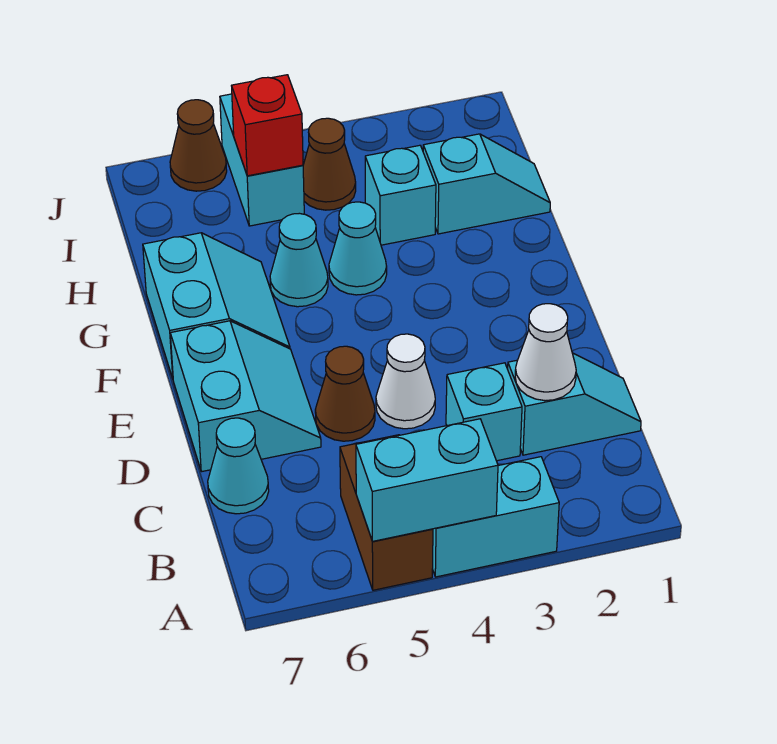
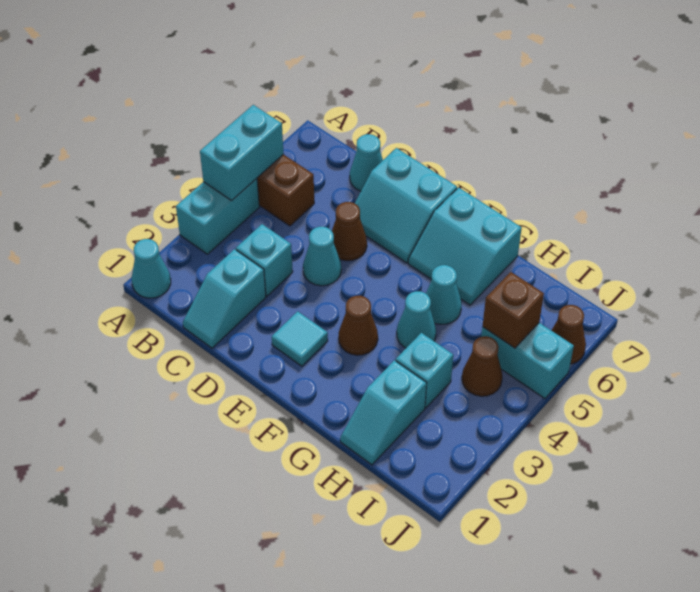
none -> cyan 1x1 cone [132,239,171,298]
white 1x1 cone [515,304,576,401] -> none
white 1x1 cone [376,334,435,429] -> cyan 1x1 cone [303,227,341,286]
none -> cyan 1x1 tile [272,311,328,366]
none -> brown 1x1 cone [339,296,378,355]
red 1x1 brick [232,75,303,176] -> brown 1x1 brick [483,272,544,348]

